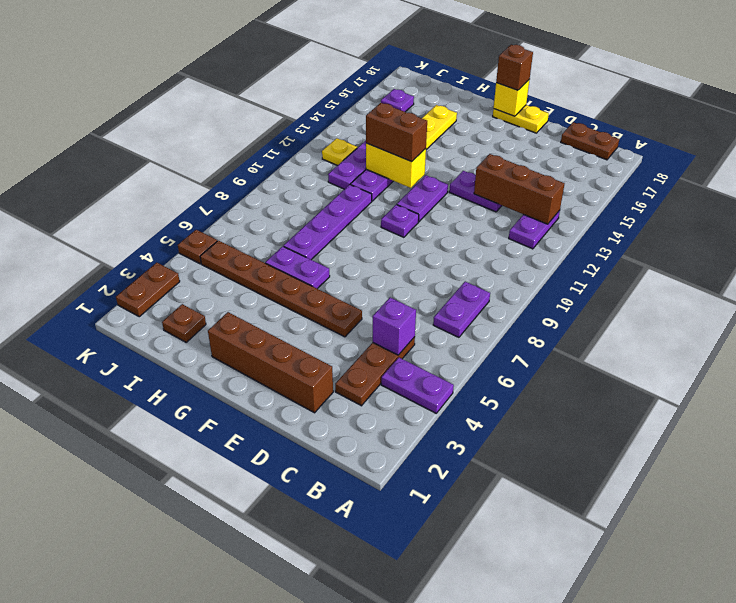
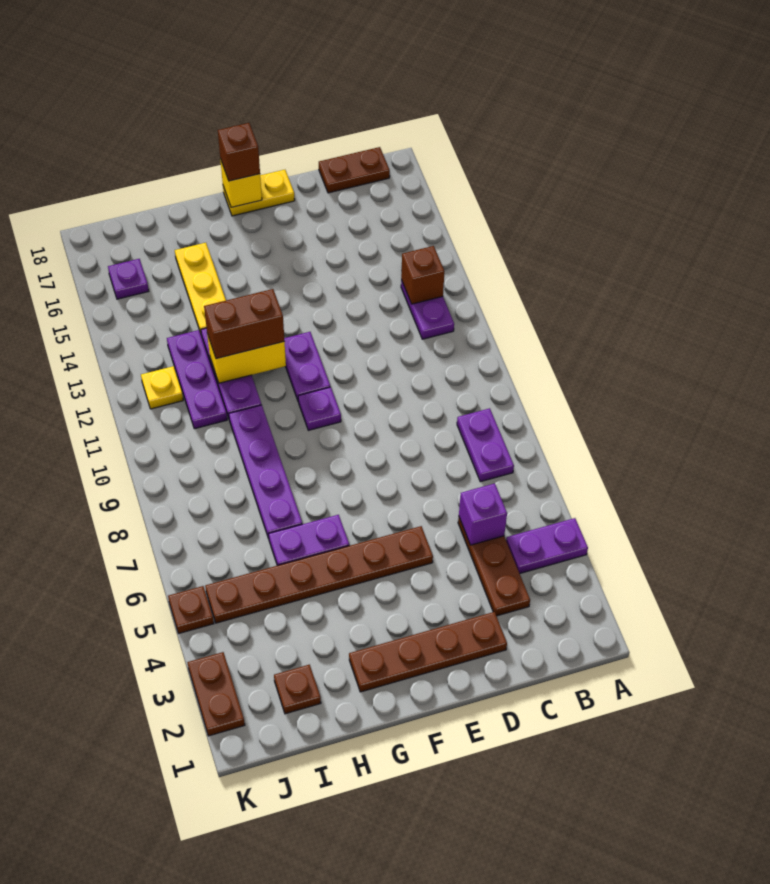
brown 1x3 brick [474,154,564,224] -> brown 1x1 brick [401,246,445,304]
brown 1x4 brick [208,312,333,413] -> brown 1x4 plate [349,612,507,692]
purple 1x2 plate [449,171,502,212] -> none

